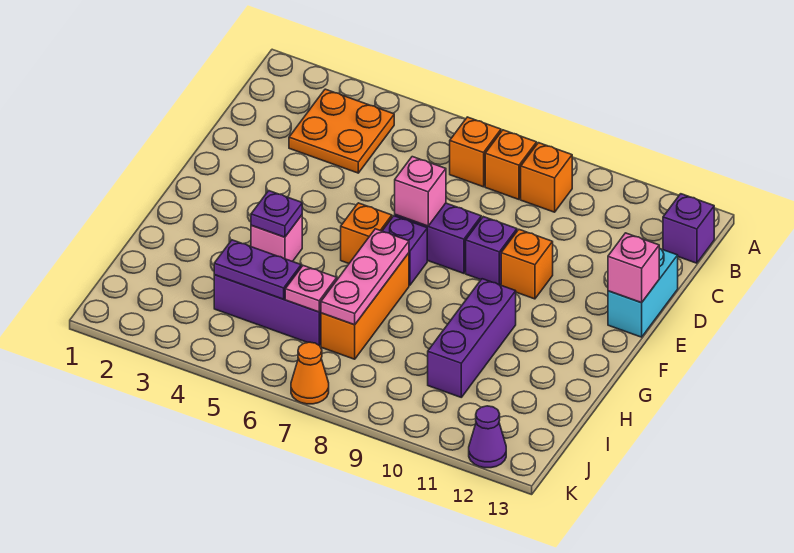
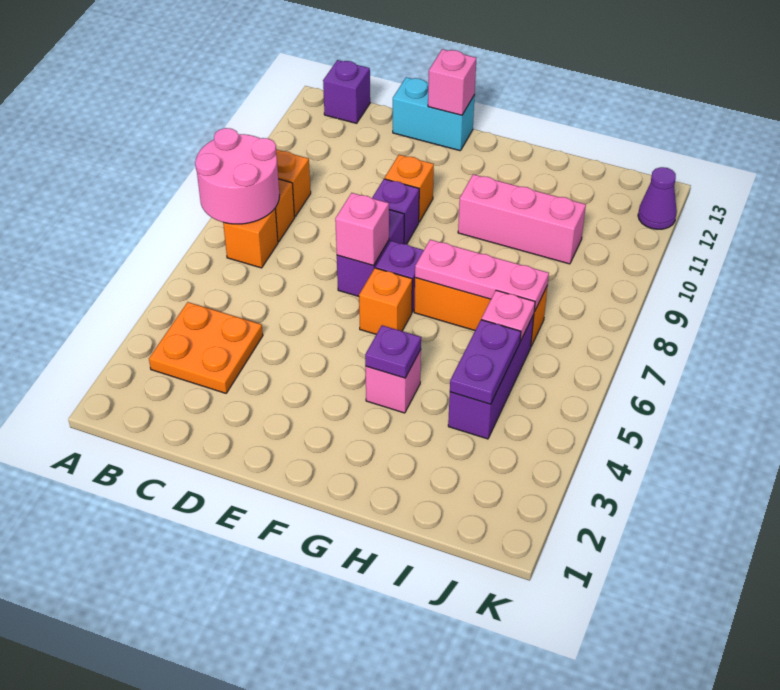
none -> pink 2x2 round brick [195,128,279,224]
purple 1x3 brick [428,279,516,397] -> pink 1x3 brick [458,174,586,264]
orange 1x1 cone [291,342,329,404] -> none

